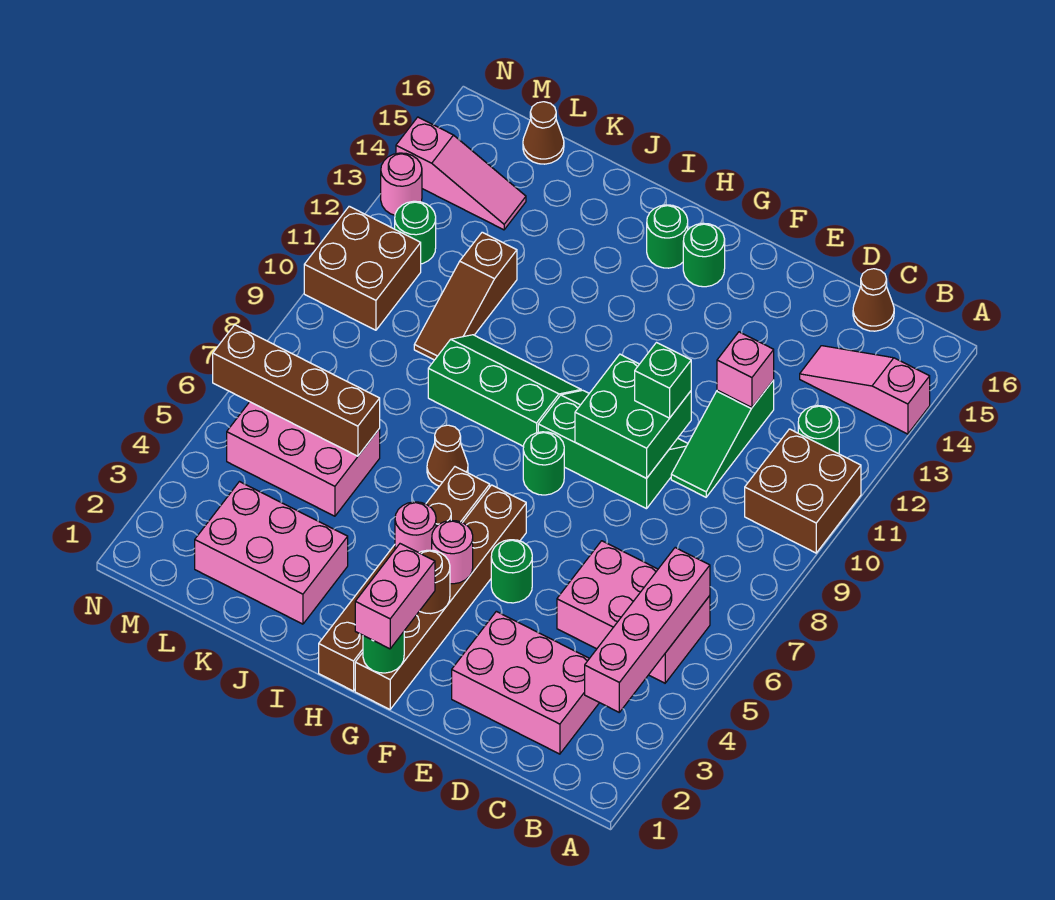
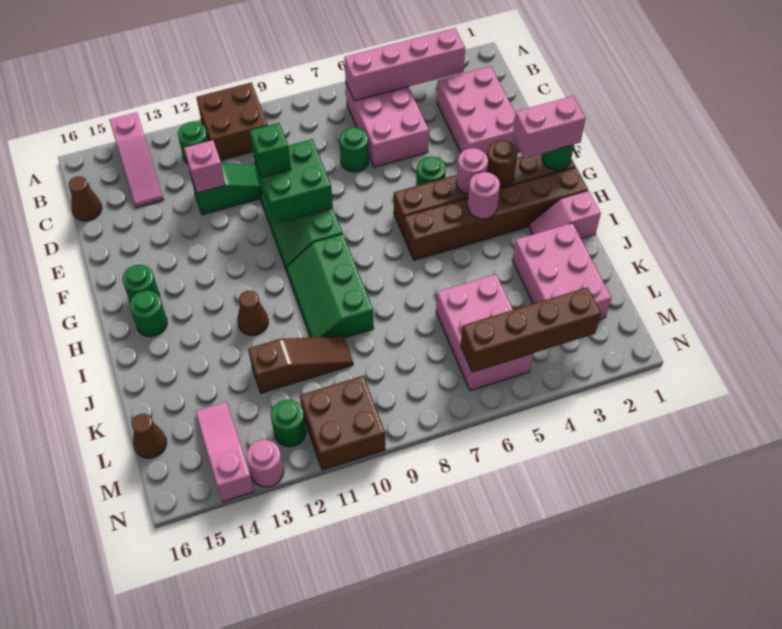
green 1x1 round brick [523,432,564,495] -> green 1x1 round brick moved to [339,127,369,172]
none -> pink 1x2 slope [529,191,601,239]
brown 1x1 cone [427,425,468,486] -> brown 1x1 cone moved to [237,291,268,335]
brown 1x4 brick [213,325,380,456] -> brown 1x4 brick turned to [461,287,601,372]

